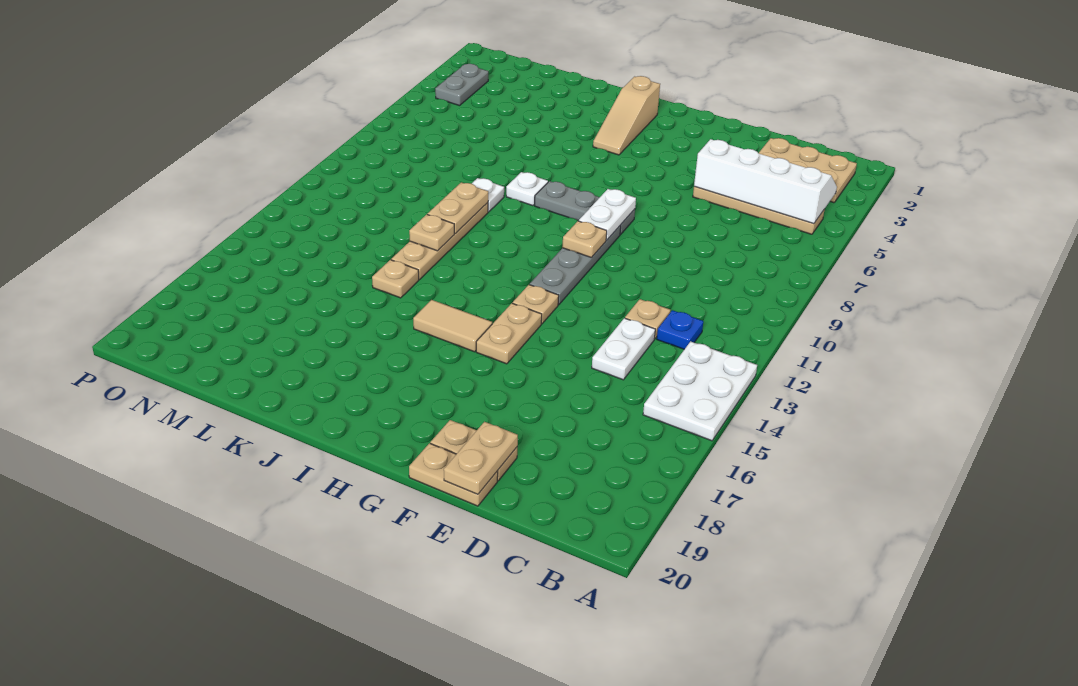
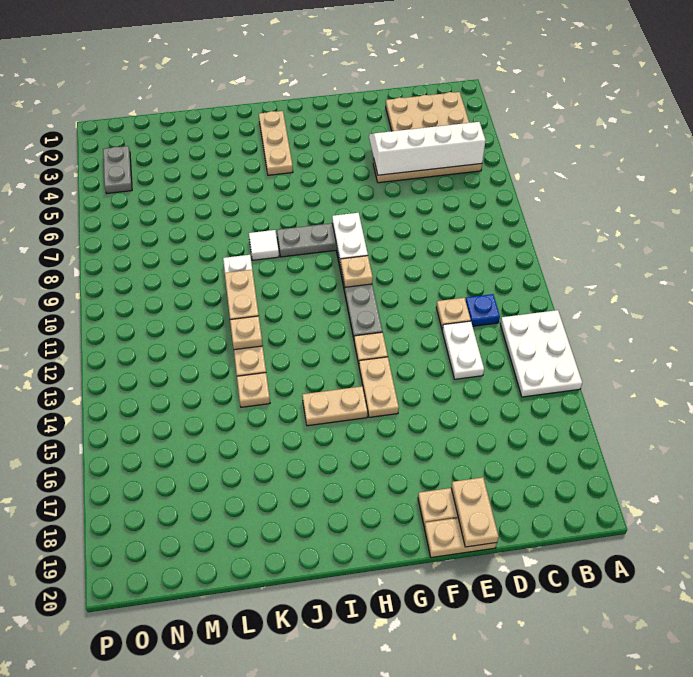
tan 1x2 tile [413,300,492,352] -> tan 1x2 plate [302,386,368,426]
tan 1x3 slope [593,76,660,155] -> tan 1x3 plate [259,111,293,175]
white 1x1 plate [506,172,548,206] -> white 1x1 tile [249,230,279,260]

